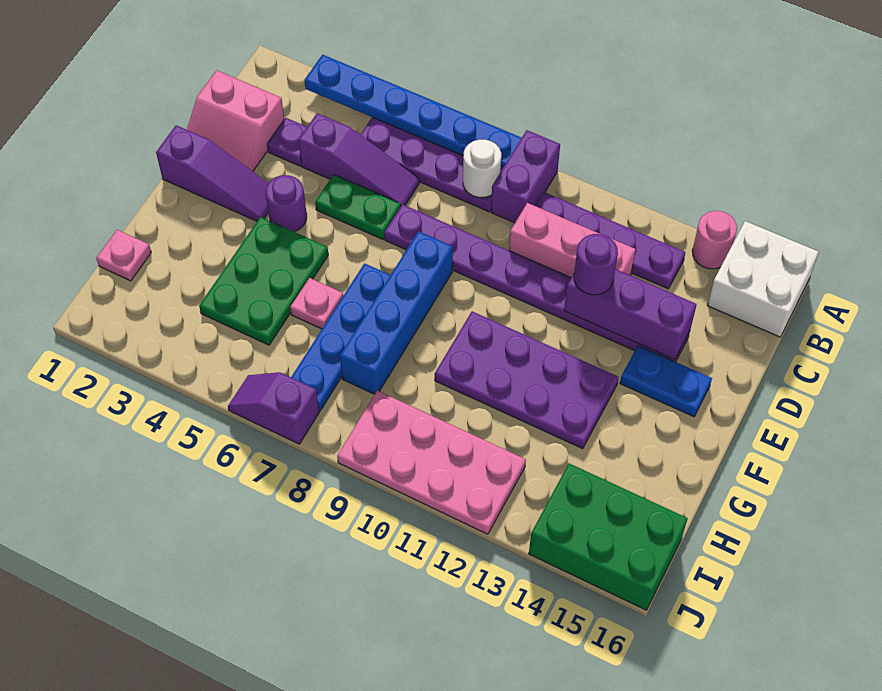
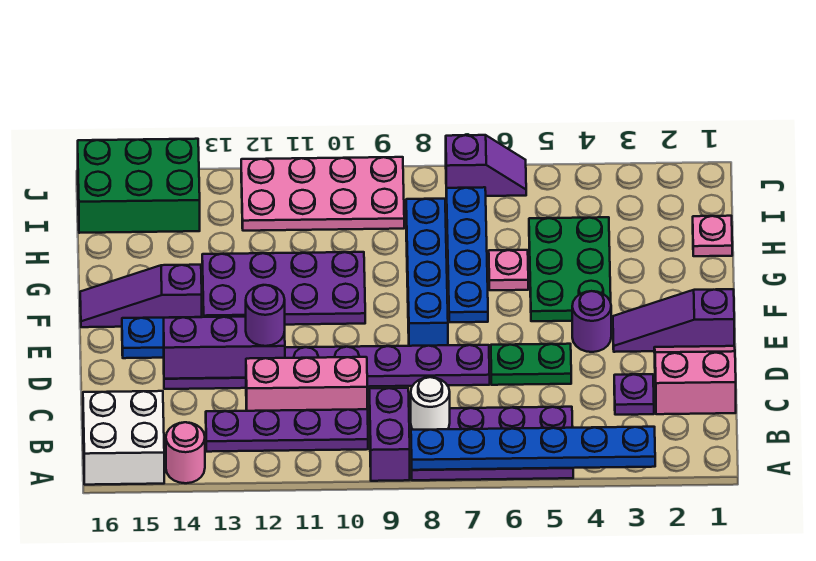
purple 1x3 slope [299,113,419,205] -> purple 1x3 slope moved to [80,265,202,327]

